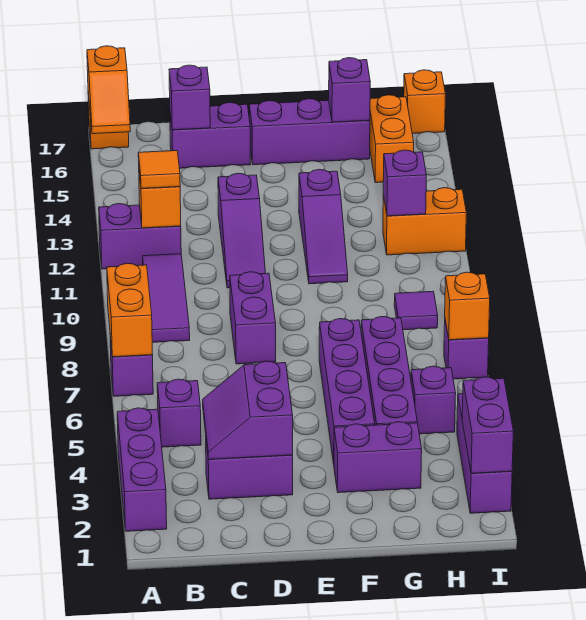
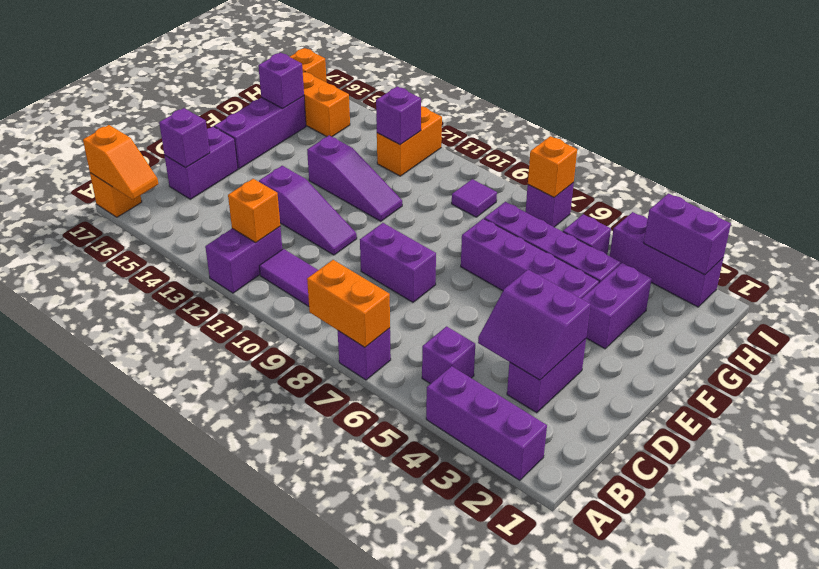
orange 1x1 tile [138,151,180,188] -> none

